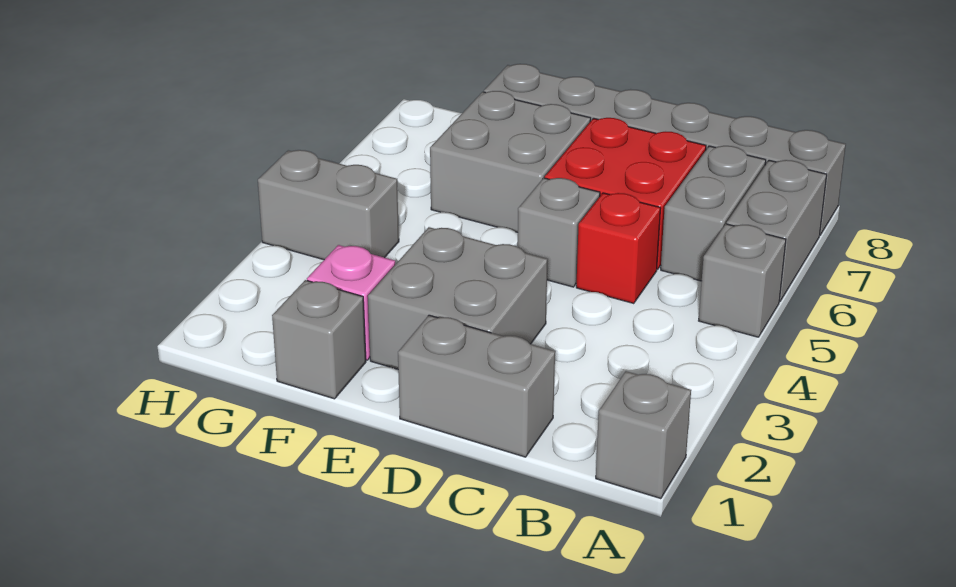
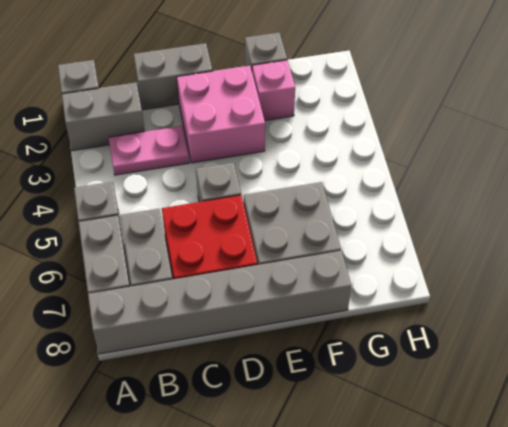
none -> pink 1x2 plate [109,126,189,175]
red 1x1 brick [576,193,661,303] -> none
grey 2x2 brick [368,227,547,369] -> pink 2x2 brick [177,66,265,163]
grey 1x2 brick [258,150,399,260] -> grey 1x2 brick moved to [62,83,145,151]

